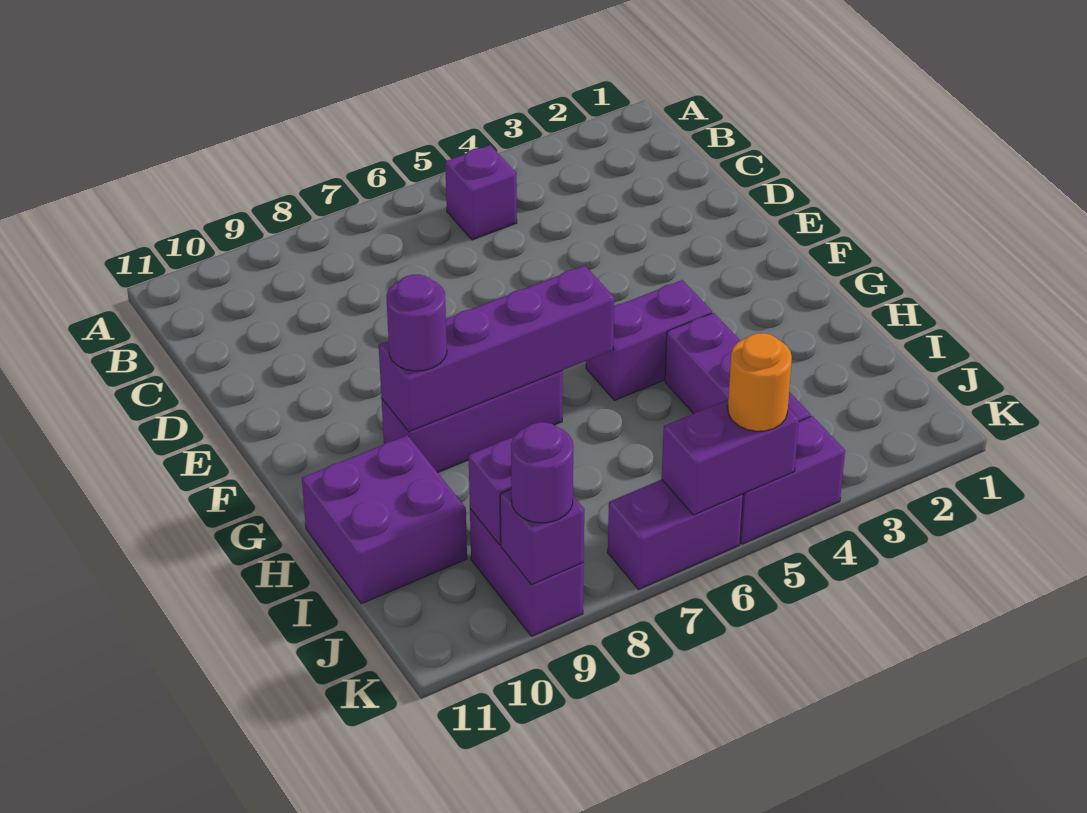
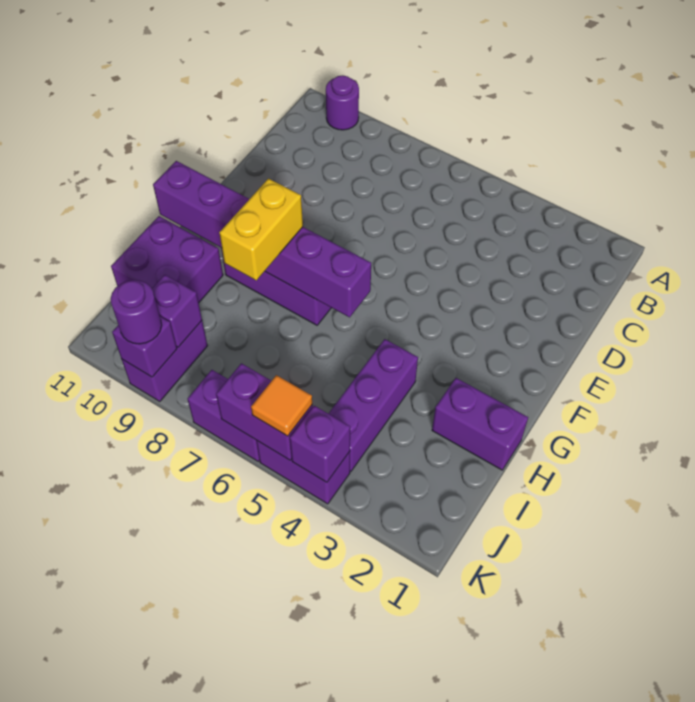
purple 1x1 brick [445,145,517,240] -> purple 1x1 brick moved to [290,406,350,482]
purple 1x2 brick [586,280,712,400] -> purple 1x2 brick moved to [432,378,528,470]
purple 1x4 brick [379,266,614,432] -> purple 1x6 brick [153,161,371,317]
none -> yellow 1x2 brick [219,179,303,280]
purple 1x1 round brick [386,275,447,371] -> purple 1x1 round brick moved to [326,75,359,130]
orange 1x1 round brick [728,333,792,431] -> orange 1x1 tile [251,375,312,436]

